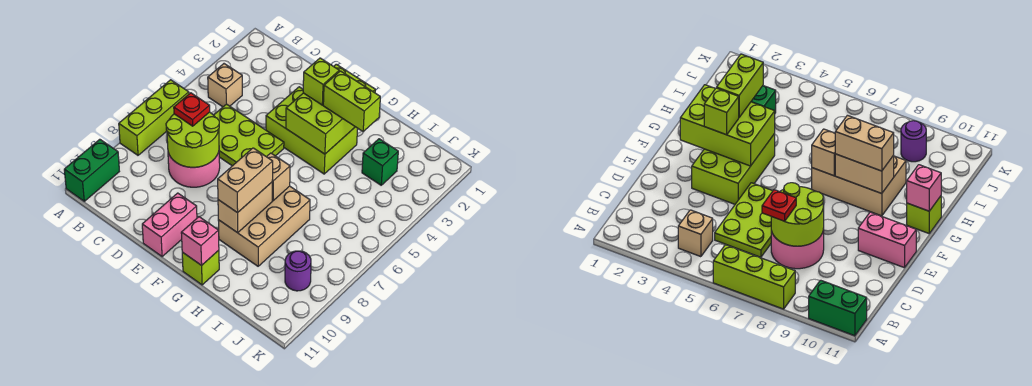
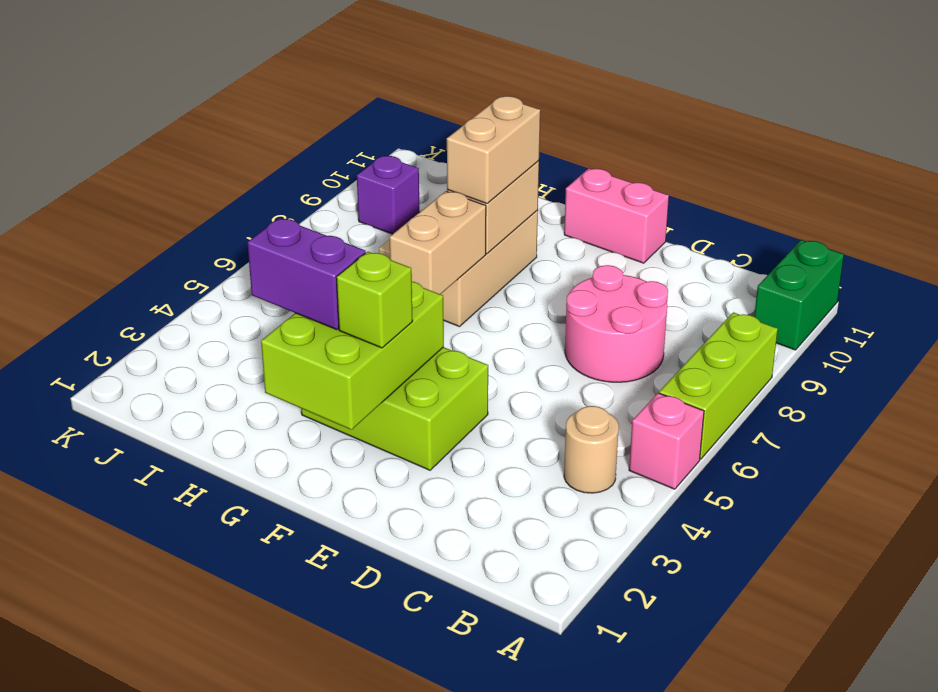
tan 1x1 brick [208,64,242,107] -> tan 1x1 round brick [564,406,619,493]
lime 2x3 plate [214,104,284,166] -> none
lime 2x2 round brick [166,112,219,167] -> none
red 1x1 plate [174,93,210,126] -> none
pink 1x2 brick [142,193,197,257] -> pink 1x2 brick turned to [564,168,669,263]
lime 1x2 brick [323,71,380,132] -> purple 1x2 brick [247,218,366,330]
tan 1x1 brick [267,153,290,201] -> tan 1x2 brick [389,191,486,294]
lime 1x1 brick [182,250,219,285] -> none
pink 1x1 brick [181,217,219,266] -> pink 1x1 brick moved to [629,393,704,489]
green 1x1 brick [362,139,398,185] -> none
purple 1x1 round brick [285,251,311,291] -> purple 1x1 brick [357,156,420,234]

